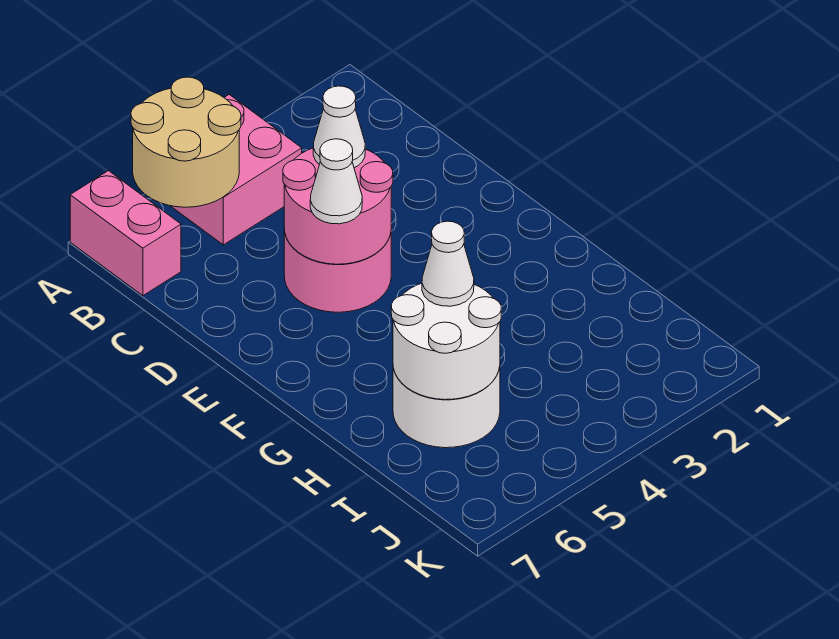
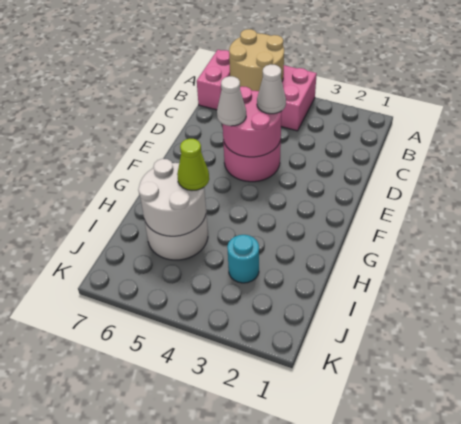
white 1x1 cone [422,221,474,306] -> lime 1x1 cone [177,139,209,190]
none -> cyan 1x1 round brick [227,235,259,283]

